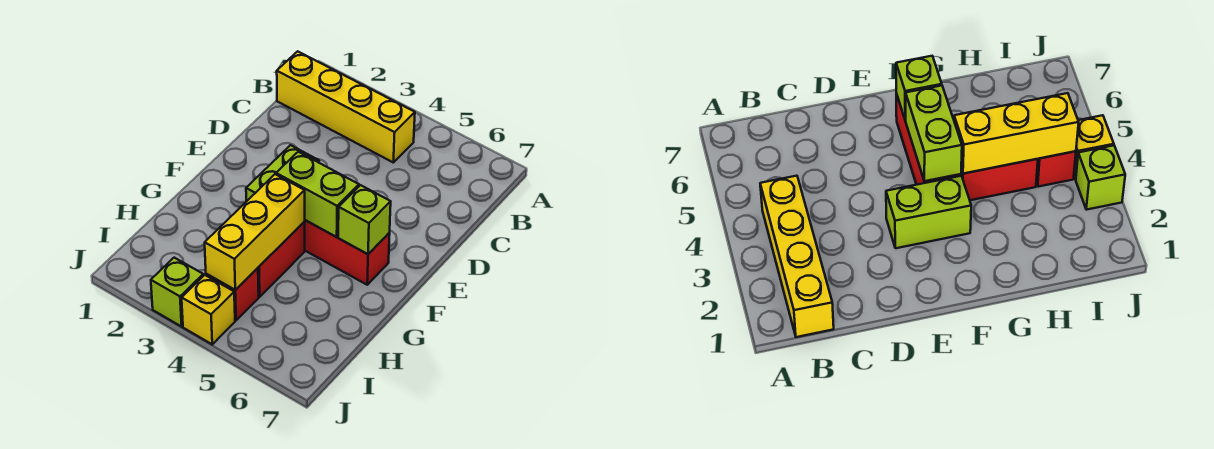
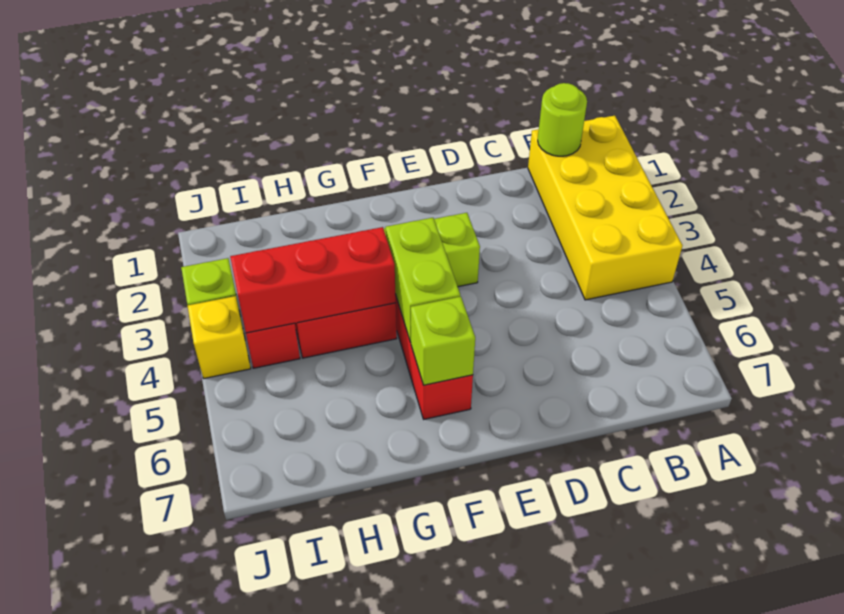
yellow 1x4 brick [277,51,415,162] -> yellow 2x4 brick [528,116,682,300]
none -> lime 1x1 round brick [538,83,587,156]
yellow 1x3 brick [205,174,305,290] -> red 1x3 brick [230,227,396,333]

